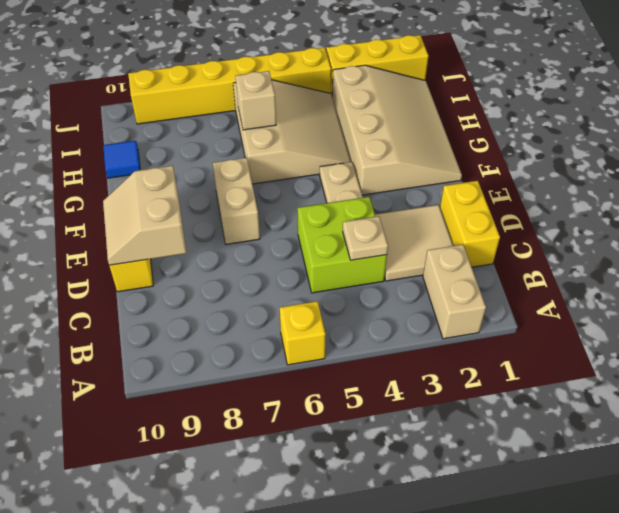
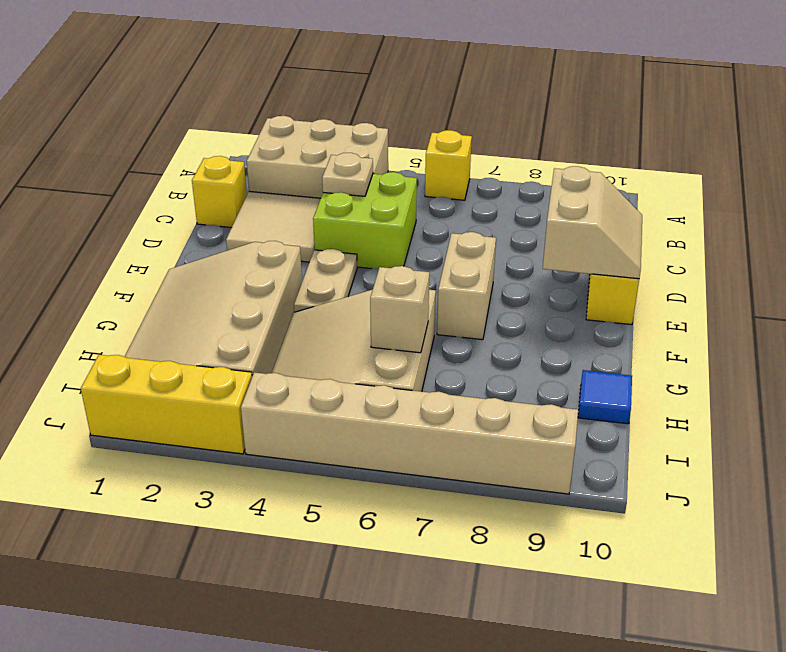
tan 1x2 brick [423,245,486,339] -> tan 2x3 brick [247,116,388,198]
yellow 1x2 brick [440,181,500,267] -> yellow 1x1 brick [192,156,247,228]
yellow 1x6 brick [128,48,331,124] -> tan 1x6 brick [241,372,578,494]

